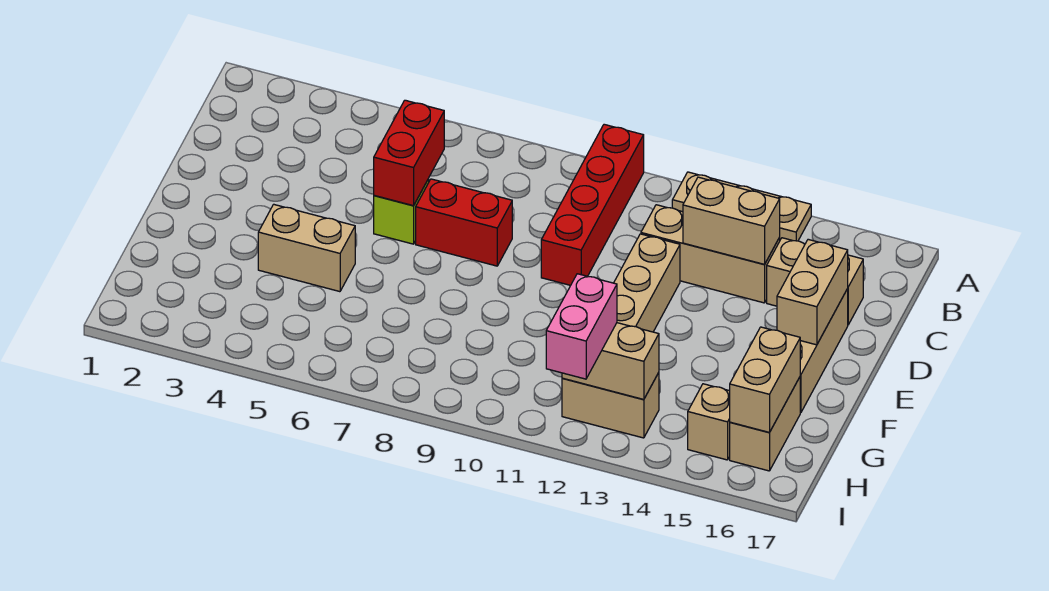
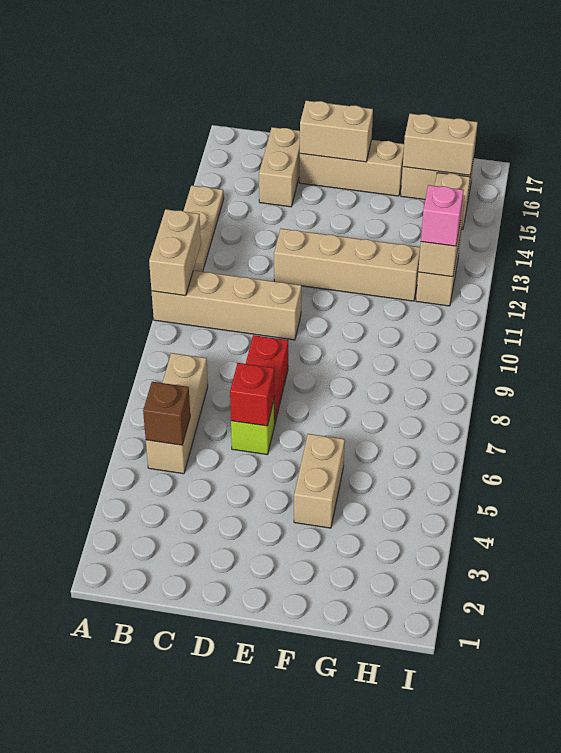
red 1x4 brick [541,124,644,285] -> tan 1x4 brick [152,271,301,340]
none -> brown 1x1 brick [143,382,190,445]
red 1x2 brick [374,100,444,206] -> red 1x1 brick [230,363,274,426]
tan 1x3 brick [641,205,780,303] -> tan 1x3 brick moved to [146,353,208,474]
tan 1x2 brick [683,177,780,264] -> tan 1x2 brick moved to [149,209,201,296]
pink 1x2 brick [546,274,617,379] -> pink 1x1 brick [421,185,464,246]

